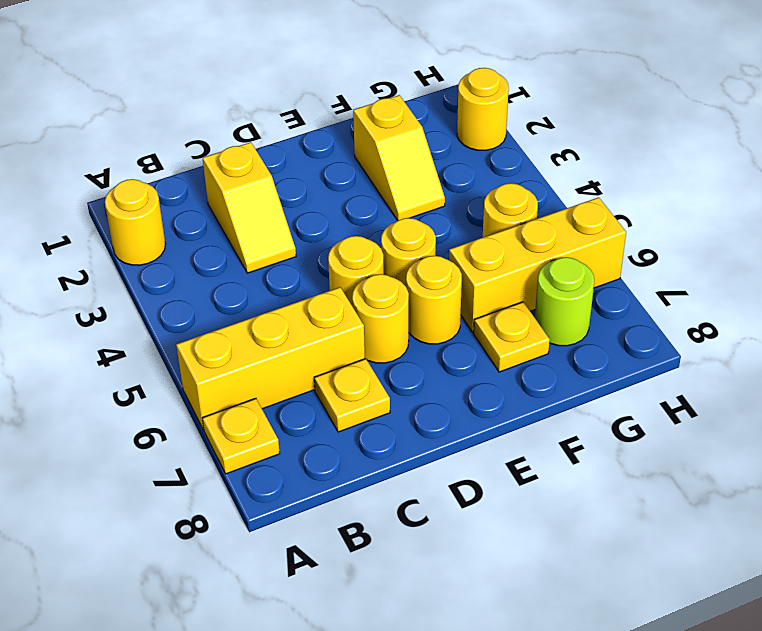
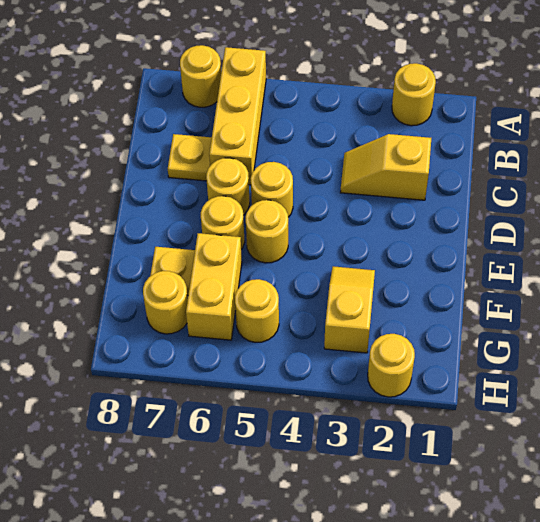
yellow 1x1 plate [203,398,280,474] -> yellow 1x1 round brick [180,45,221,107]
yellow 1x2 slope [353,95,445,221] -> yellow 1x2 slope turned to [324,266,375,353]
yellow 1x3 brick [449,197,626,332] -> yellow 1x2 brick [186,233,242,340]
lime 1x1 round brick [535,257,594,346] -> yellow 1x1 round brick [143,271,188,334]

